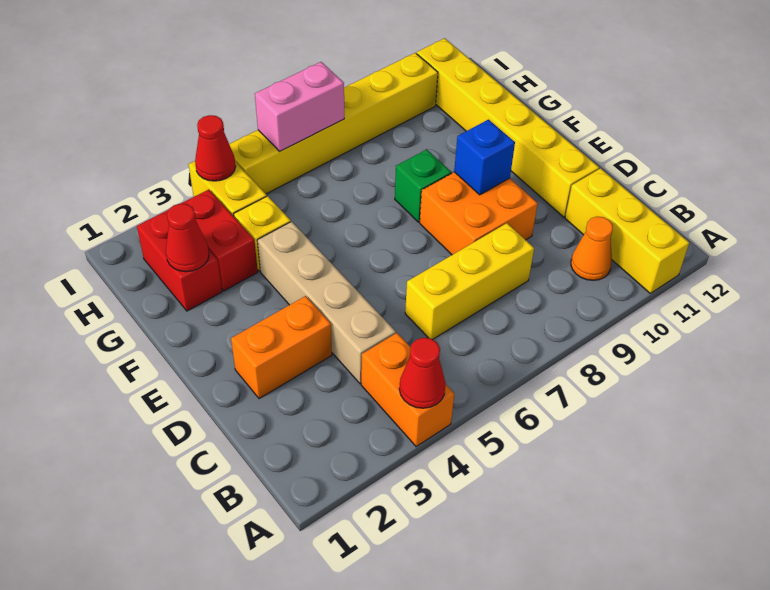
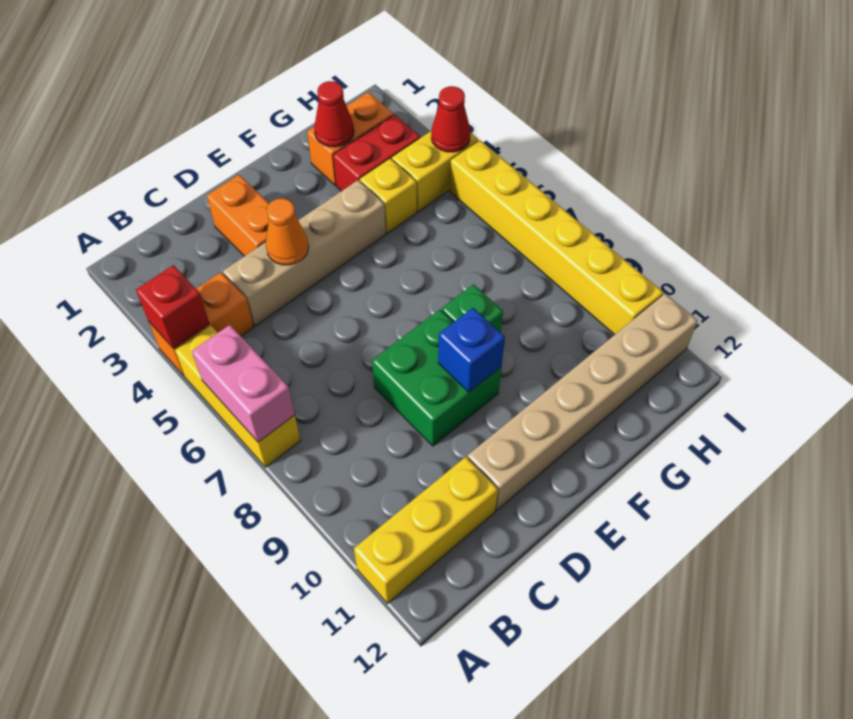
red 1x1 cone [399,338,446,408] -> red 1x1 brick [136,265,209,348]
orange 1x1 cone [571,216,613,280] -> orange 1x1 cone moved to [266,198,309,265]
yellow 1x3 brick [405,223,534,340] -> yellow 1x3 brick moved to [175,326,301,467]
orange 2x2 brick [420,172,538,255] -> green 2x2 brick [372,310,501,446]
yellow 1x6 brick [417,38,599,217] -> tan 1x6 brick [467,294,698,510]
red 1x2 brick [137,210,222,311] -> orange 1x2 brick [307,92,393,185]
pink 1x2 brick [255,62,344,151] -> pink 1x2 brick moved to [192,325,295,442]

